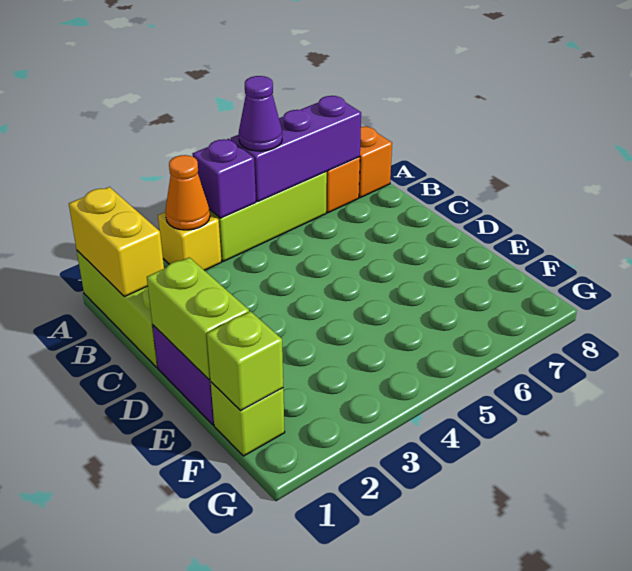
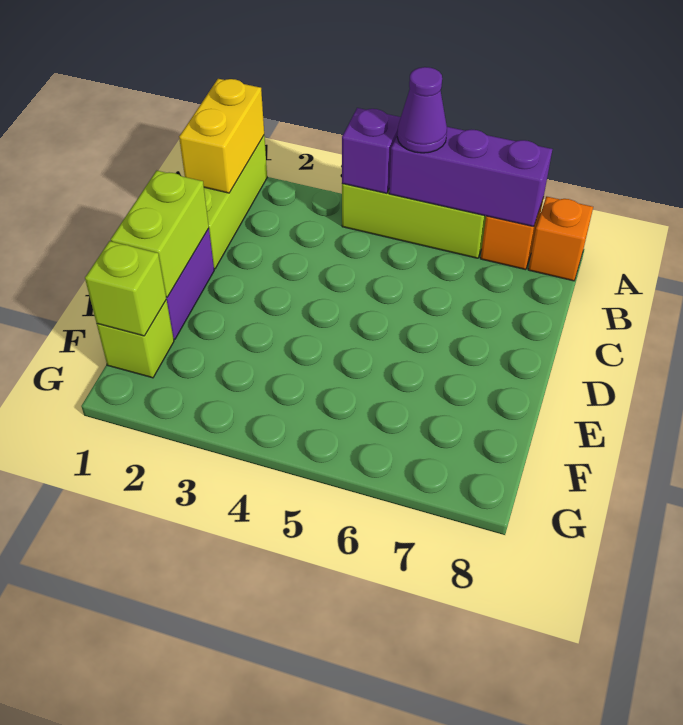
yellow 1x1 brick [158,212,221,270] -> none
orange 1x1 cone [165,155,210,230] -> none

